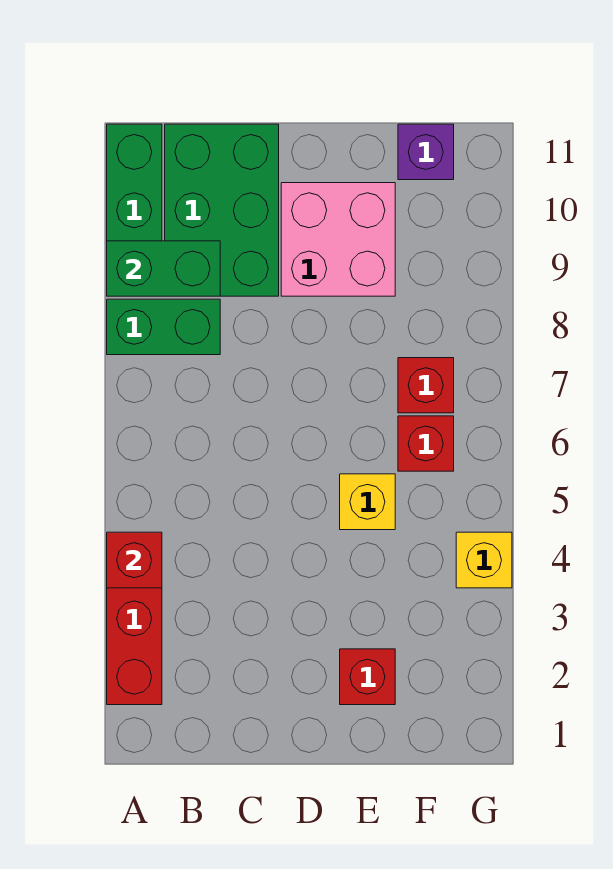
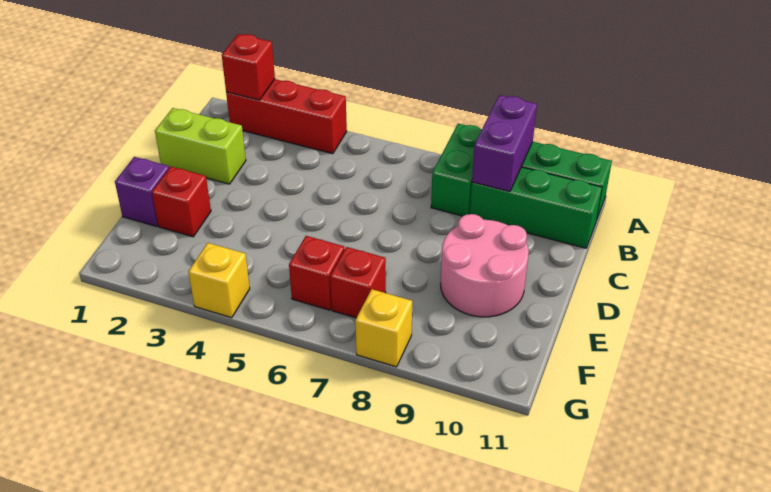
red 1x1 brick [107,532,162,588] -> red 1x1 brick moved to [222,34,275,100]
green 1x2 brick [107,241,220,296] -> purple 1x2 brick [472,95,537,192]
green 2x3 brick [165,124,279,296] -> green 1x3 brick [470,167,602,248]
none -> lime 1x2 brick [155,108,246,184]
pink 2x2 brick [281,183,395,296] -> pink 2x2 round brick [440,214,529,317]
yellow 1x1 brick [340,474,395,530] -> yellow 1x1 brick moved to [355,289,412,367]
purple 1x1 brick [398,124,454,180] -> purple 1x1 brick moved to [115,157,169,226]

